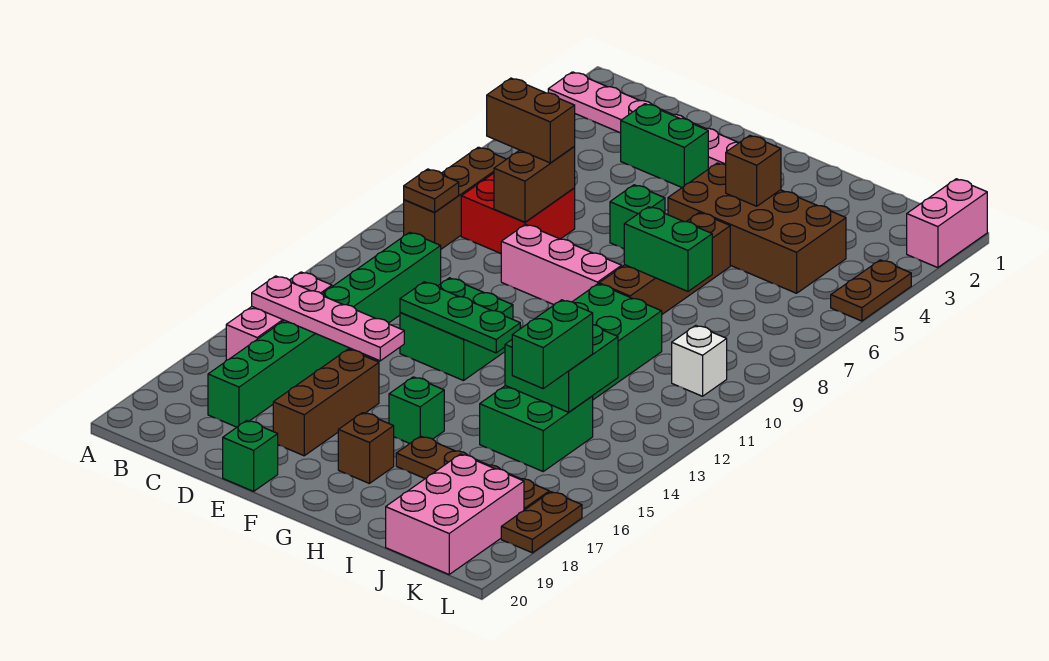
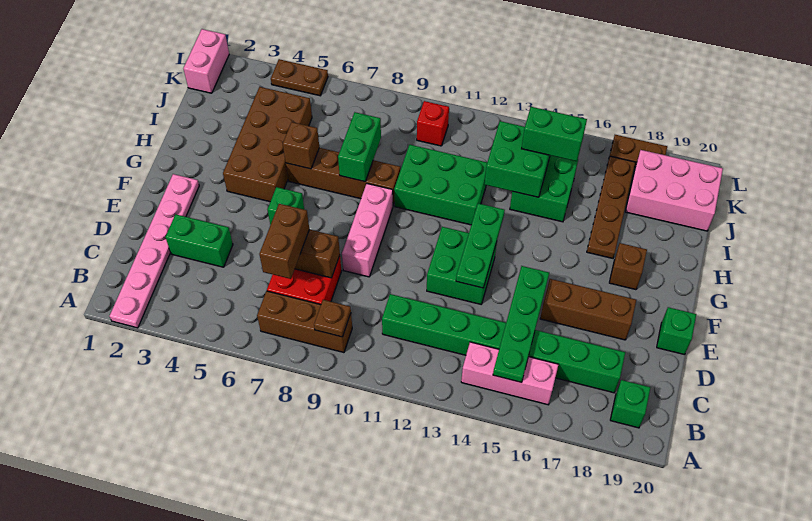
pink 1x4 plate [252,276,404,361] -> green 1x4 plate [493,266,549,382]
green 1x2 brick [621,104,708,187] -> green 1x2 brick turned to [166,214,233,267]
green 1x1 brick [389,377,444,443] -> green 1x1 brick moved to [610,380,650,428]
brown 1x1 brick [726,136,781,206] -> brown 1x1 brick moved to [283,122,319,169]
white 1x1 brick [672,325,727,396] -> red 1x1 brick [417,101,449,146]
pink 1x2 brick [907,179,987,268] -> pink 1x2 brick turned to [183,29,229,93]

